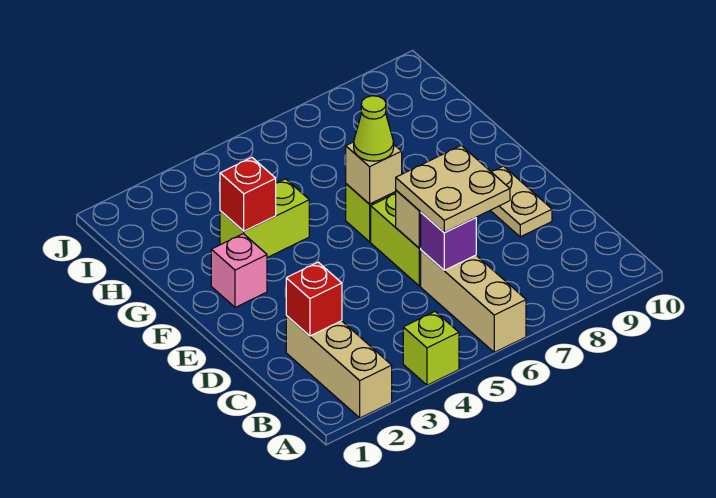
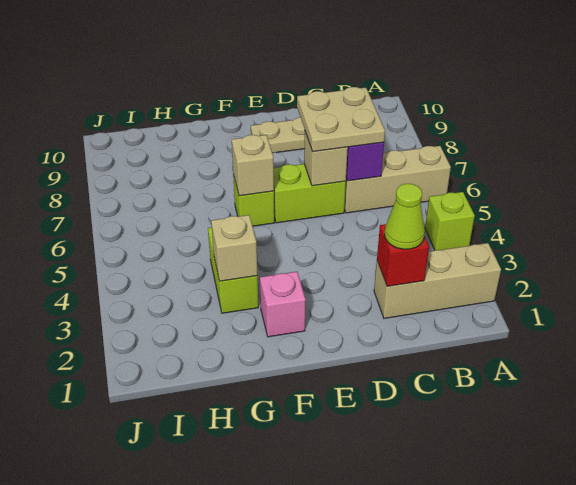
lime 1x1 cone [354,96,394,161] -> lime 1x1 cone moved to [385,184,425,249]
red 1x1 brick [220,158,276,231] -> tan 1x1 brick [211,215,257,281]

